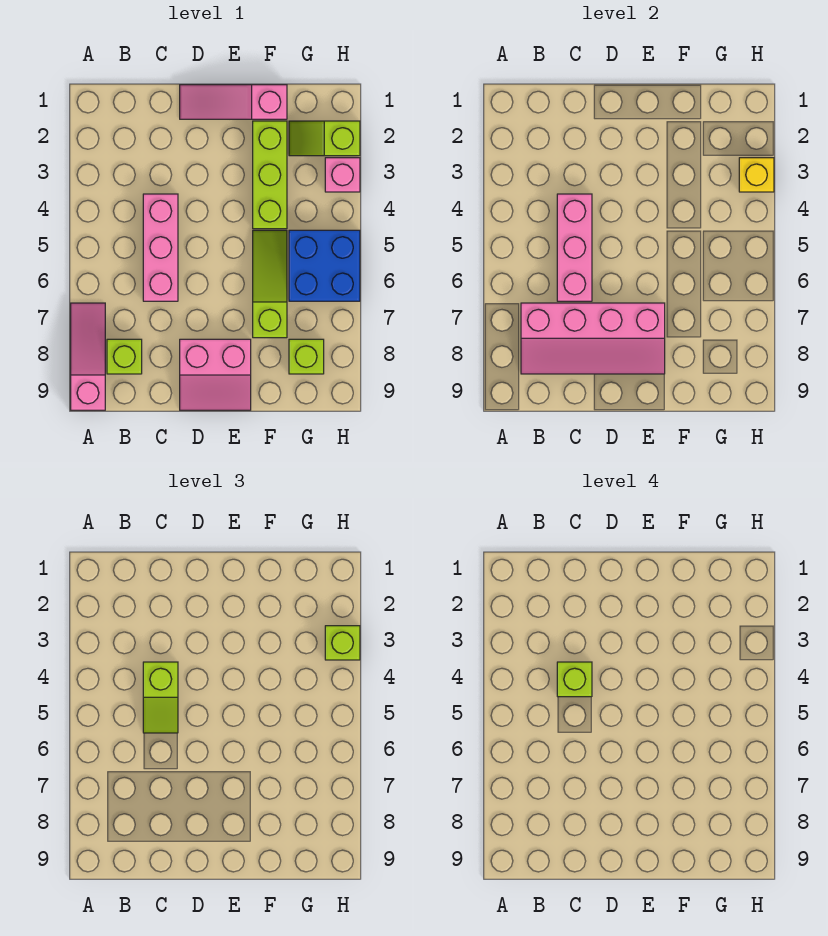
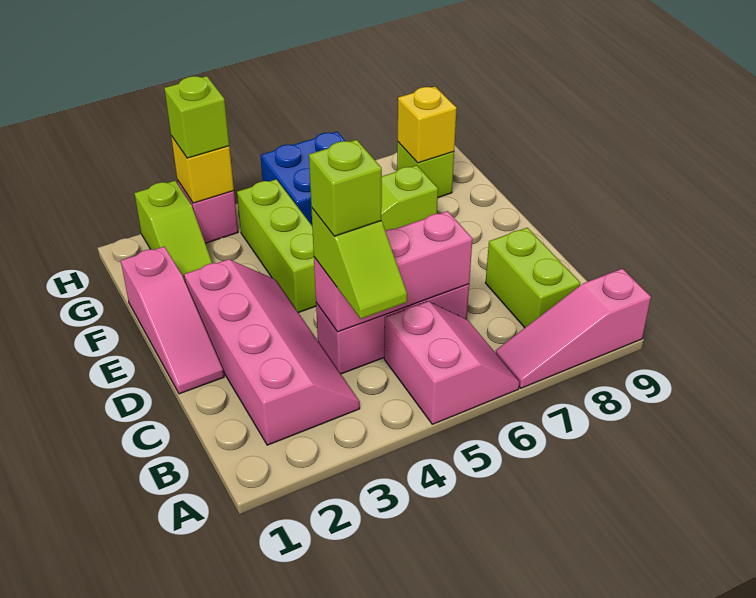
pink 2x4 slope [521,303,665,374] -> pink 2x4 slope moved to [184,259,360,445]
lime 1x1 brick [107,339,142,374] -> lime 1x2 brick [486,228,580,328]
lime 1x2 slope [143,662,178,733] -> lime 1x2 slope turned to [311,208,407,319]
pink 2x2 slope [180,339,251,410] -> pink 2x2 slope moved to [384,301,519,424]
lime 1x3 brick [253,121,287,229] -> lime 1x3 brick turned to [237,179,316,313]
none -> yellow 1x1 brick [398,87,457,163]

